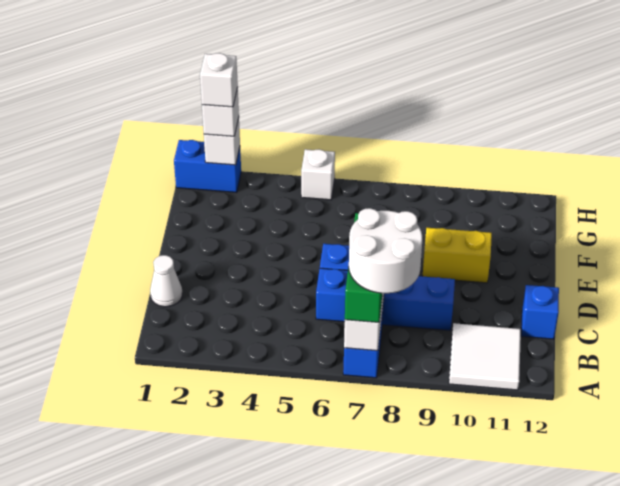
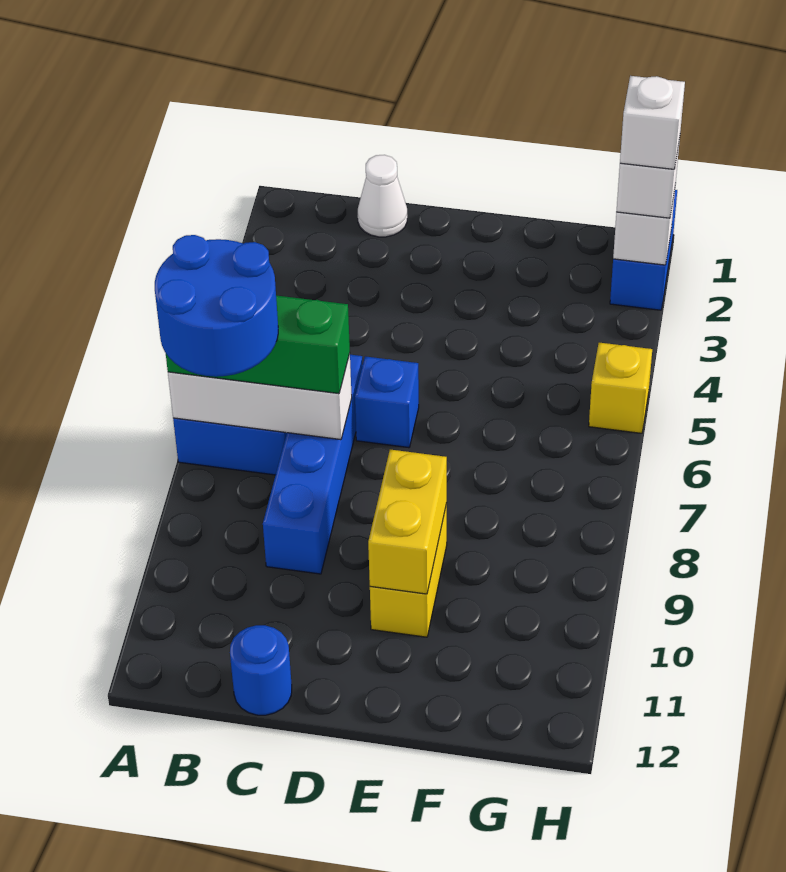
white 2x2 round brick [349,208,422,293] -> blue 2x2 round brick [155,235,278,377]
white 2x2 tile [449,323,521,390] -> none
blue 1x1 brick [521,285,559,339] -> blue 1x1 round brick [230,625,292,715]
none -> yellow 1x2 brick [368,450,447,594]
white 1x1 brick [301,149,335,200] -> yellow 1x1 brick [589,343,652,433]

